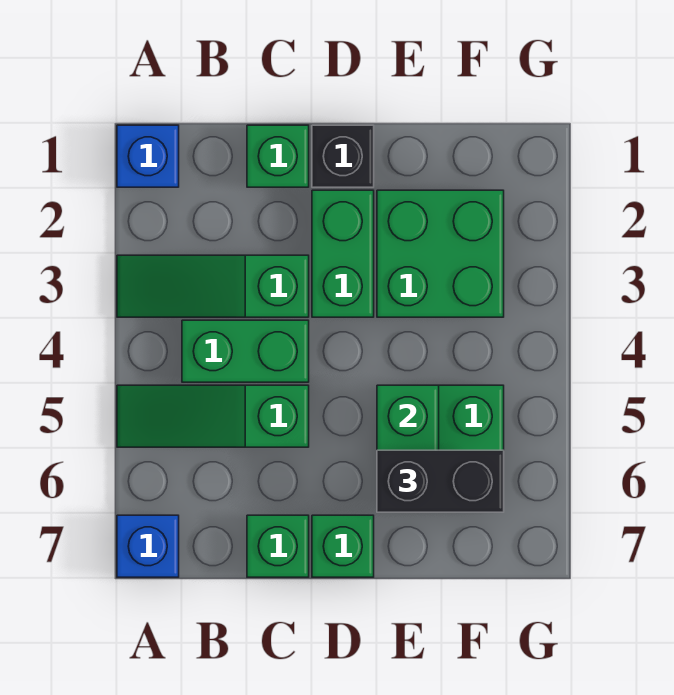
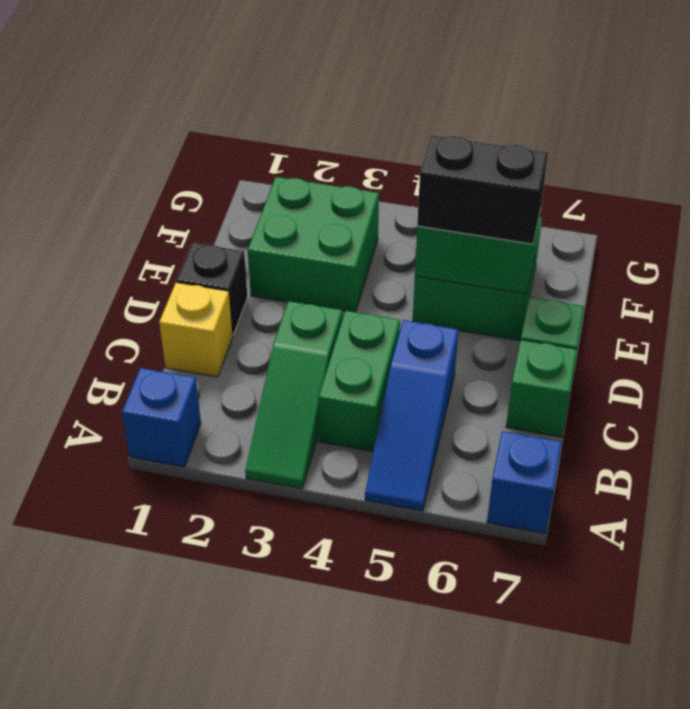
green 1x3 slope [117,385,309,447] -> blue 1x3 slope [365,320,458,511]
green 1x1 brick [247,125,309,187] -> yellow 1x1 brick [159,282,233,377]
green 1x2 brick [312,190,374,317] -> none
black 1x2 brick [377,450,504,512] -> black 1x2 brick turned to [417,135,548,244]

